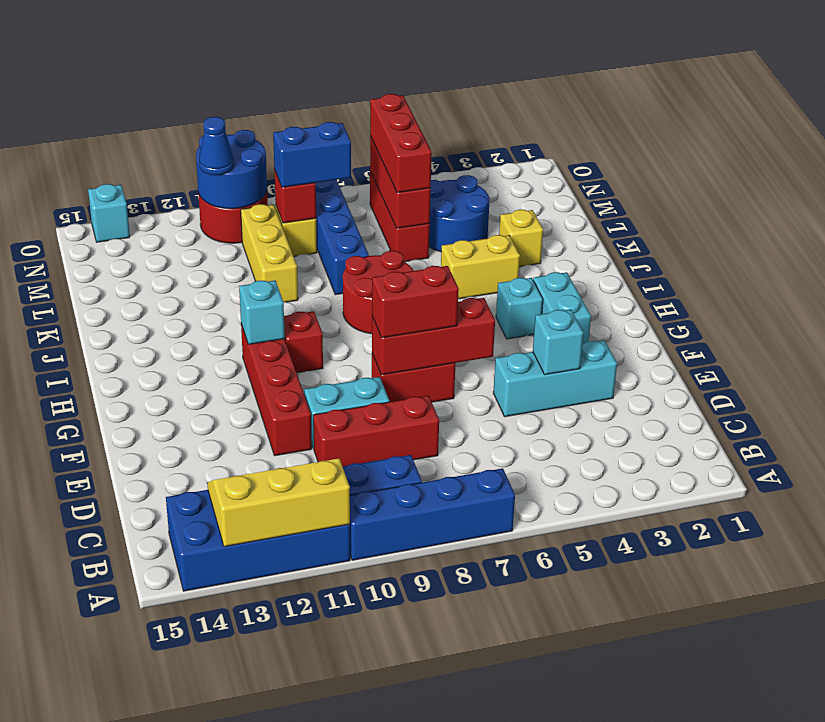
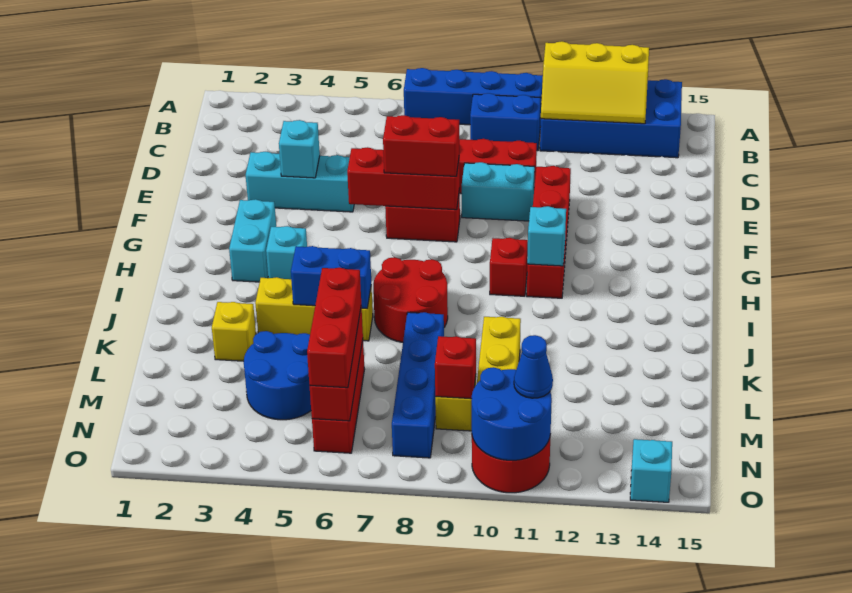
yellow 1x2 brick [441,235,520,299] -> yellow 1x3 brick [255,277,373,341]
blue 1x2 brick [273,122,351,187] -> blue 1x2 brick moved to [291,246,371,308]

